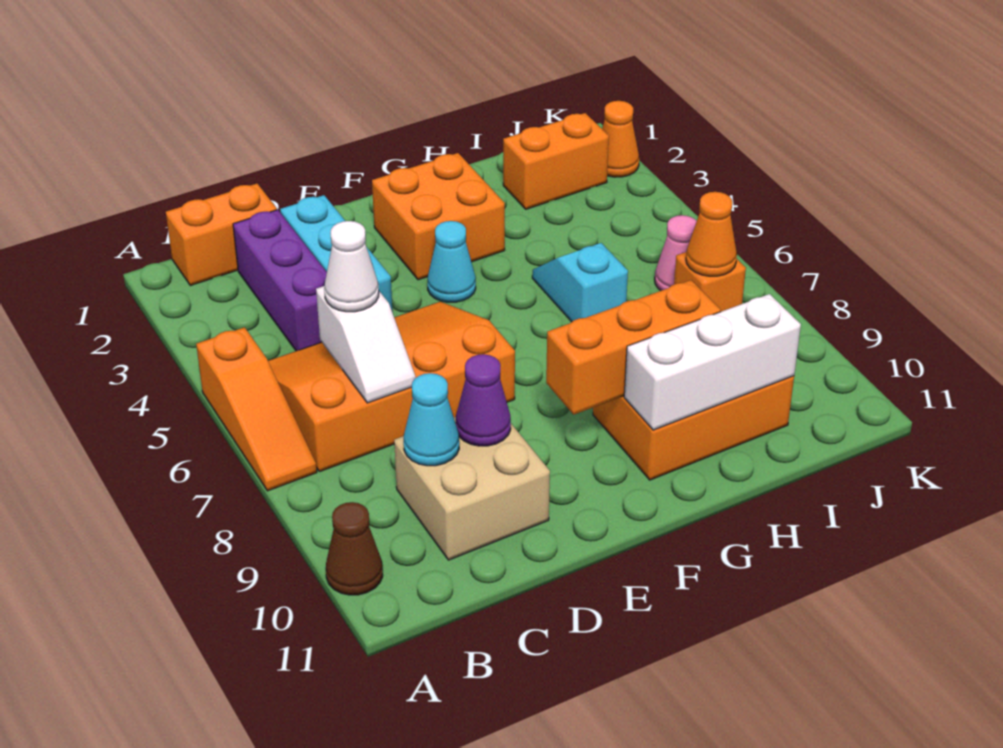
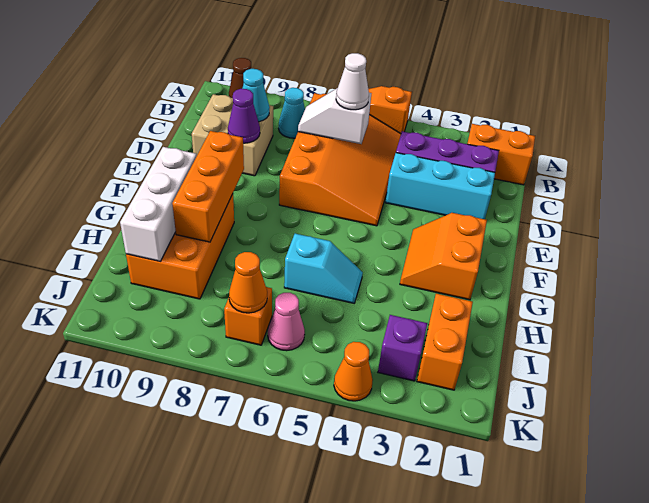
orange 1x2 brick [166,184,277,286] -> orange 1x2 brick turned to [467,124,535,185]
orange 2x2 brick [372,153,505,280] -> orange 2x2 slope [400,213,487,300]
cyan 1x1 cone [428,221,476,302] -> cyan 1x1 cone moved to [279,88,305,138]
none -> purple 1x1 brick [378,315,427,381]
orange 1x1 cone [602,101,639,177] -> orange 1x1 cone moved to [334,342,373,401]

